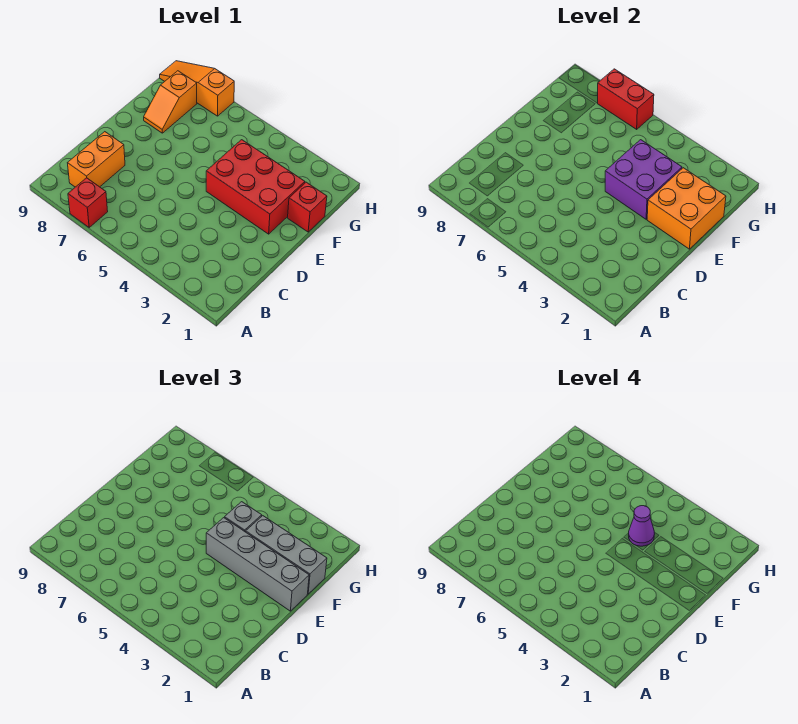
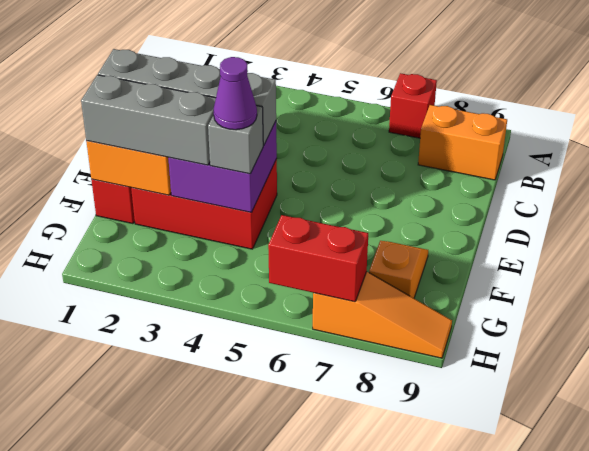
orange 1x2 brick [68,132,125,187] -> orange 1x2 brick turned to [418,105,507,180]

